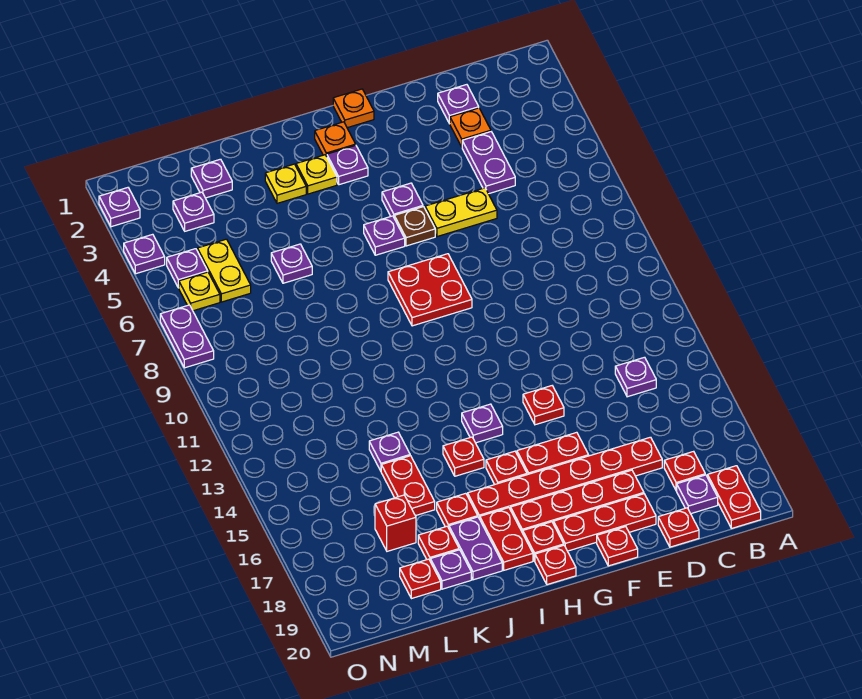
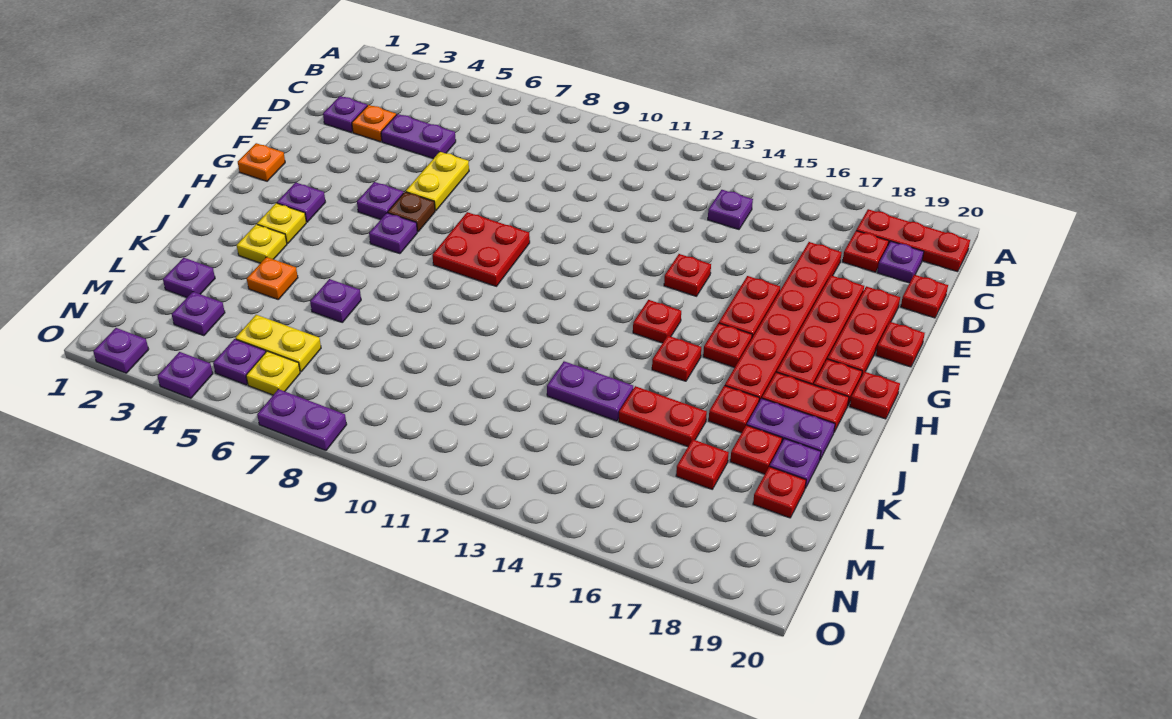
red 1x2 plate [708,466,761,528] -> red 1x3 plate [856,209,970,272]
orange 1x1 plate [315,122,356,157] -> orange 1x1 plate moved to [247,257,298,299]
purple 1x1 plate [462,404,503,443] -> red 1x1 plate [633,300,681,343]
purple 1x1 plate [369,432,410,471] -> purple 1x2 plate [547,361,633,421]
red 1x1 brick [375,495,416,551] -> red 1x1 plate [676,439,729,489]

